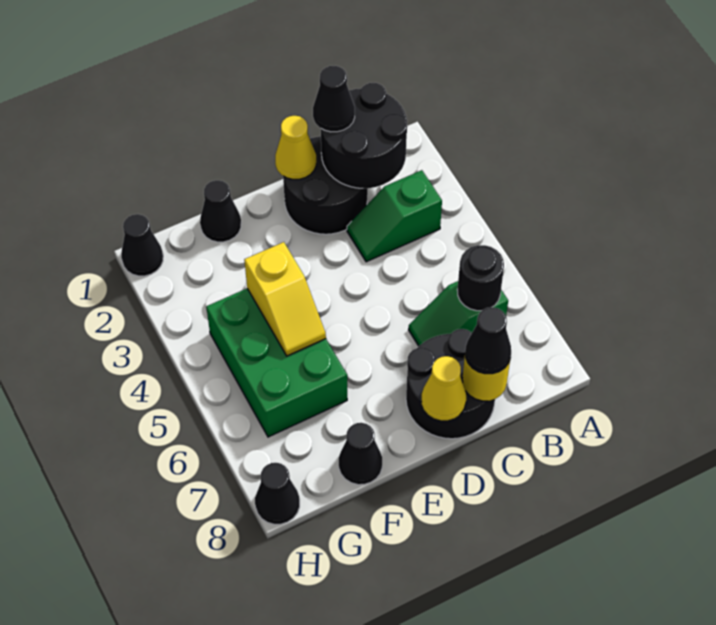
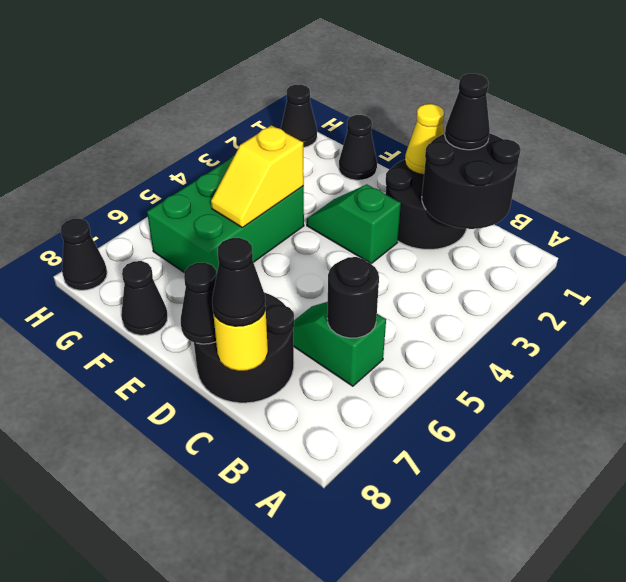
green 1x2 slope [347,170,442,262] -> green 1x2 slope moved to [307,185,401,264]
yellow 1x1 cone [422,356,466,420] -> black 1x1 cone [181,263,217,344]

